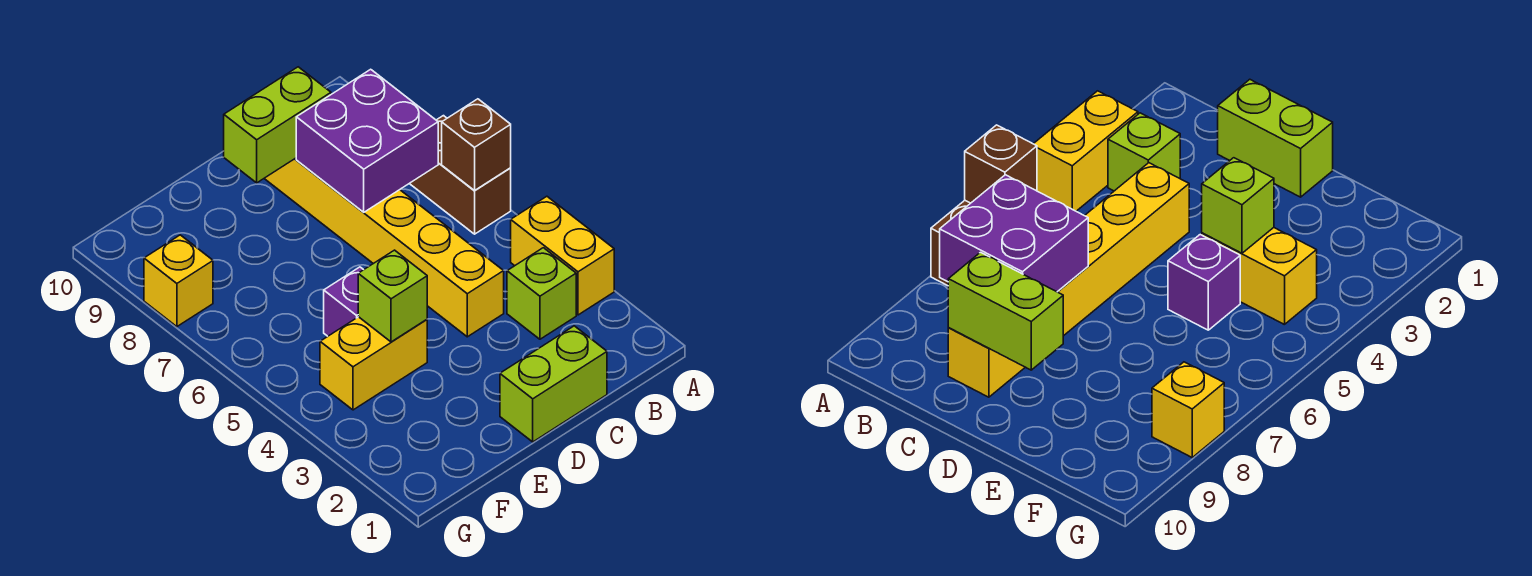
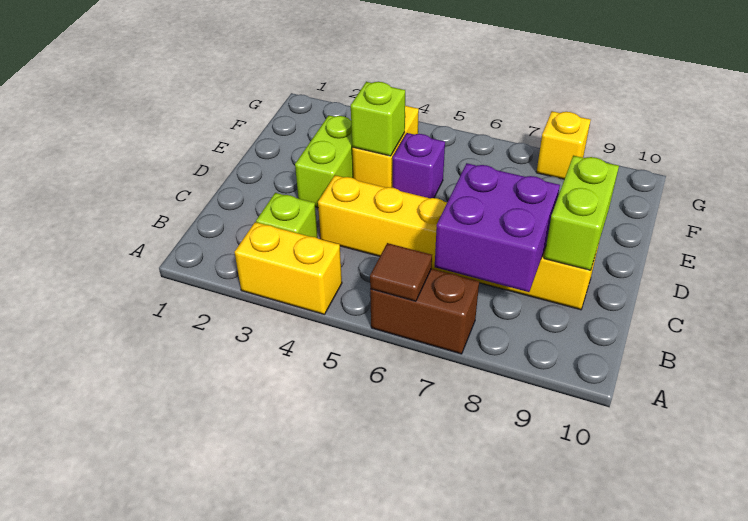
brown 1x1 brick [442,99,511,190] -> brown 1x1 tile [370,243,432,301]
lime 1x2 brick [500,326,607,442] -> lime 1x2 brick moved to [295,115,353,208]

